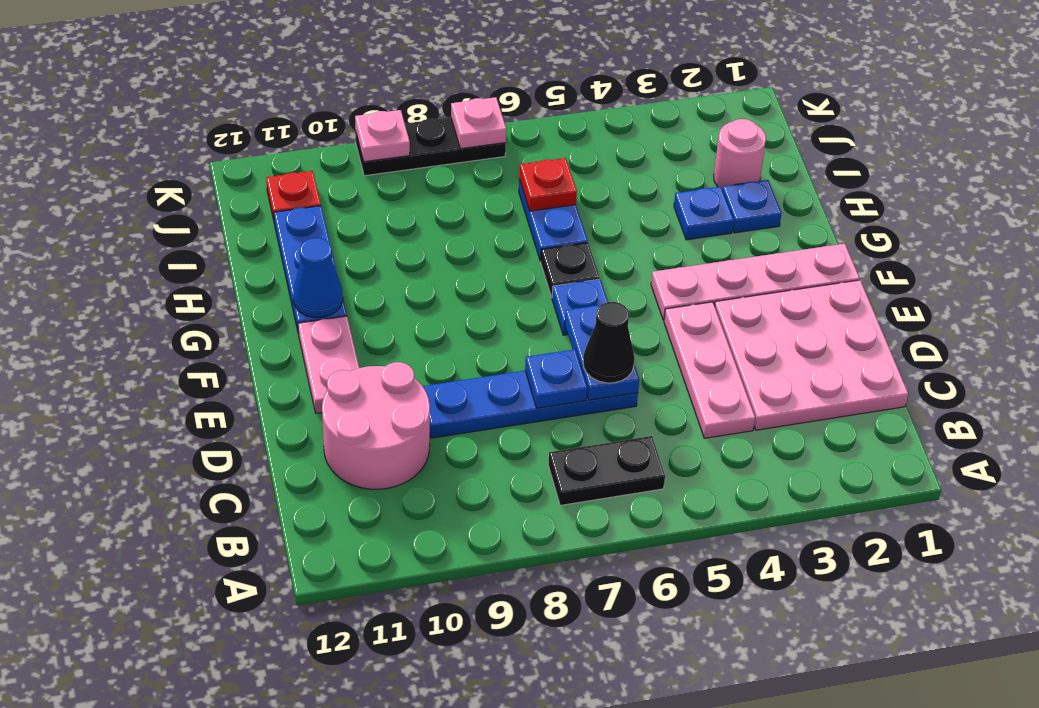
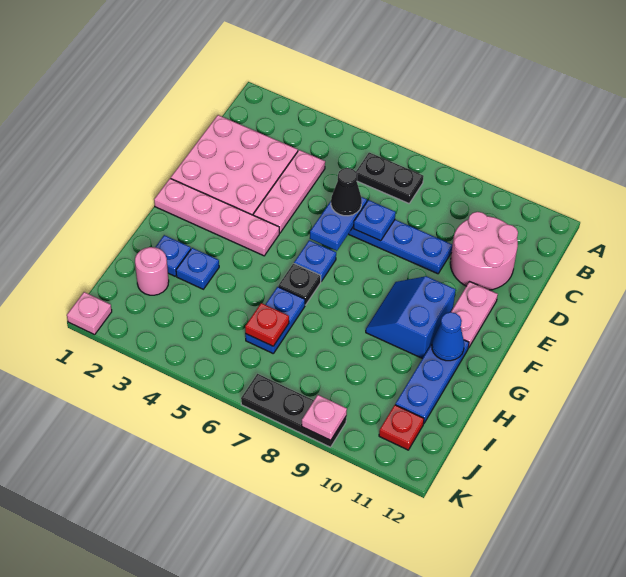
none -> blue 2x2 slope [366,276,456,359]
pink 1x1 plate [451,97,506,149] -> pink 1x1 plate moved to [67,292,112,335]

